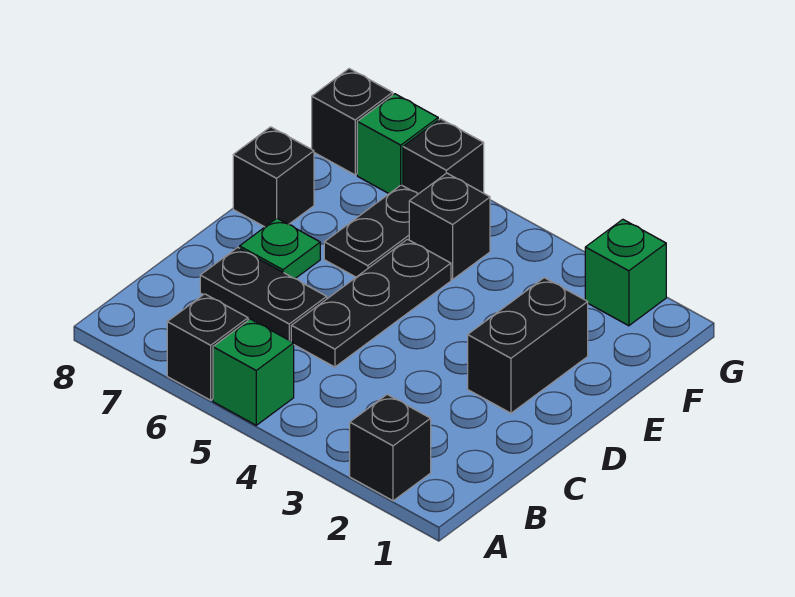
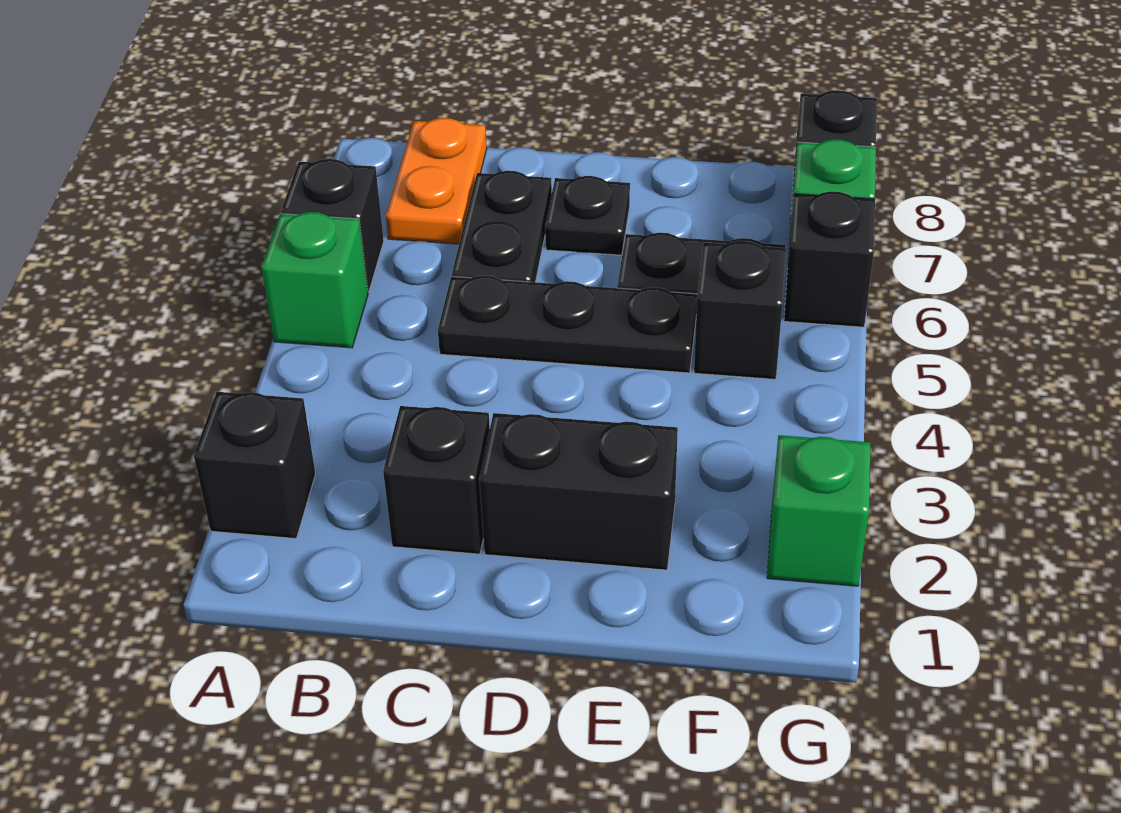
none -> orange 1x2 plate [386,118,487,244]
green 1x1 plate [240,218,320,279] -> black 1x1 plate [545,176,630,255]
black 1x1 brick [233,127,314,227] -> black 1x1 brick moved to [383,406,490,554]

